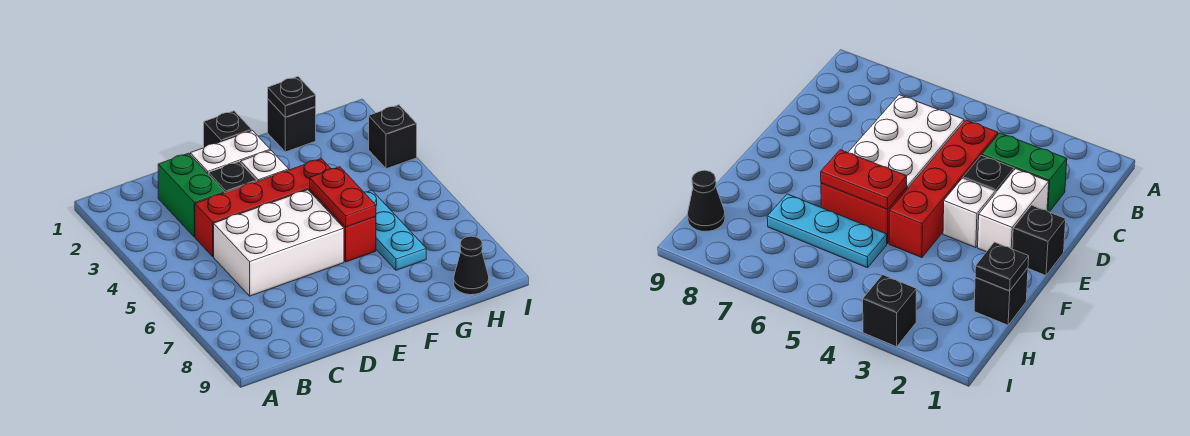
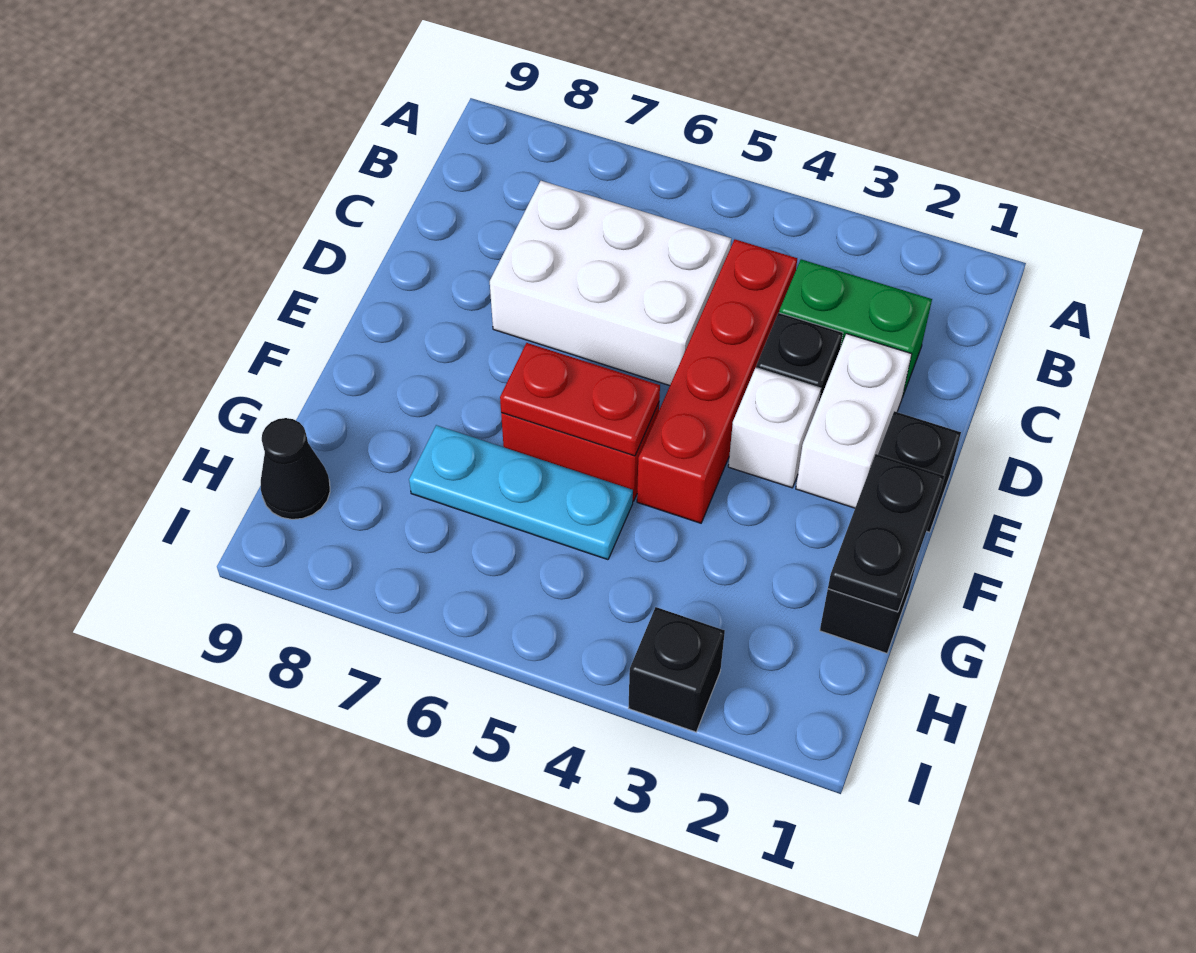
white 2x3 brick [214,190,344,296] -> white 2x3 brick turned to [490,181,731,386]
black 1x1 plate [268,77,316,117] -> black 1x2 plate [828,454,944,612]

